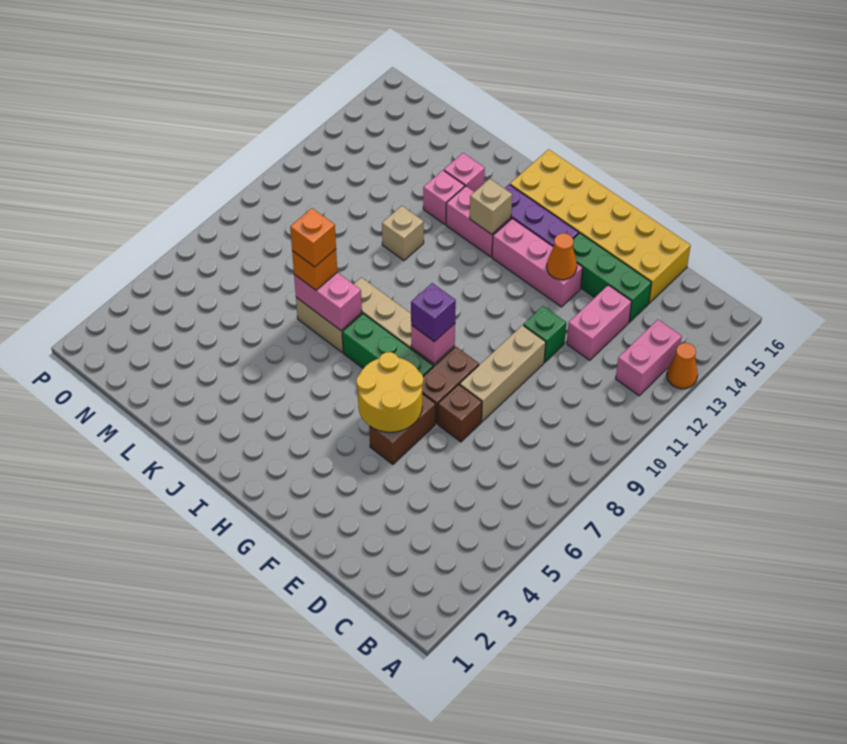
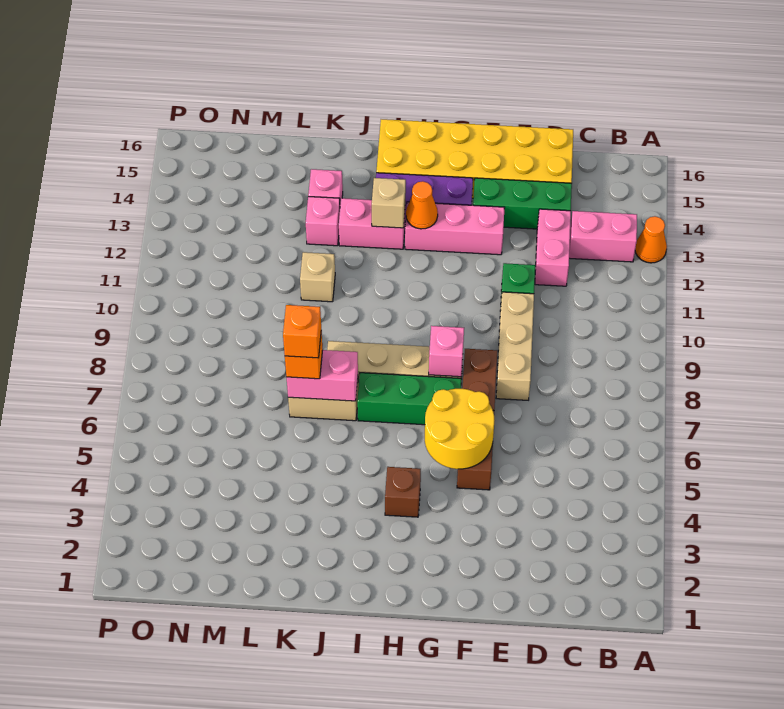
pink 1x2 brick [616,320,682,396] -> pink 1x2 brick turned to [569,211,637,262]
brown 1x1 brick [438,384,482,442] -> brown 1x1 brick moved to [385,467,421,517]
orange 1x1 cone [547,233,577,280] -> orange 1x1 cone moved to [406,181,438,229]
purple 1x1 brick [411,283,456,342] -> none

